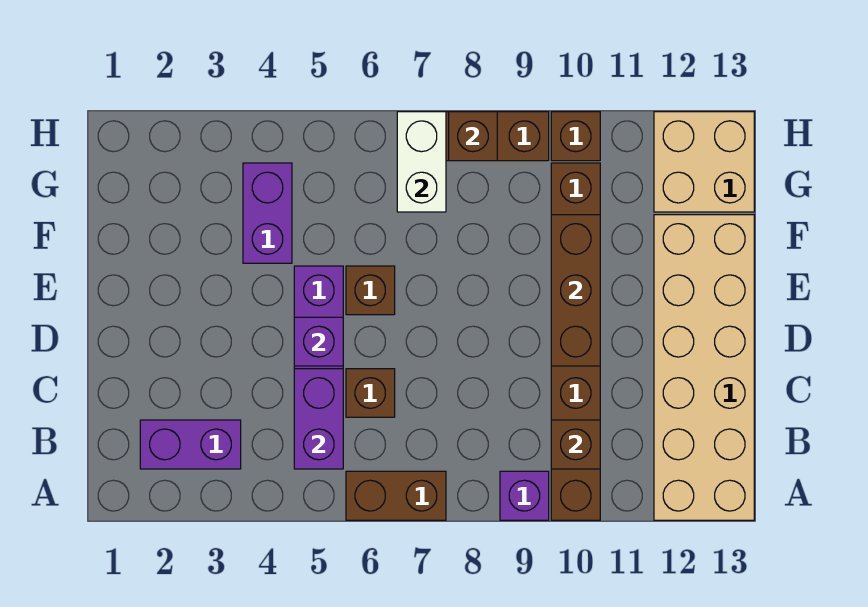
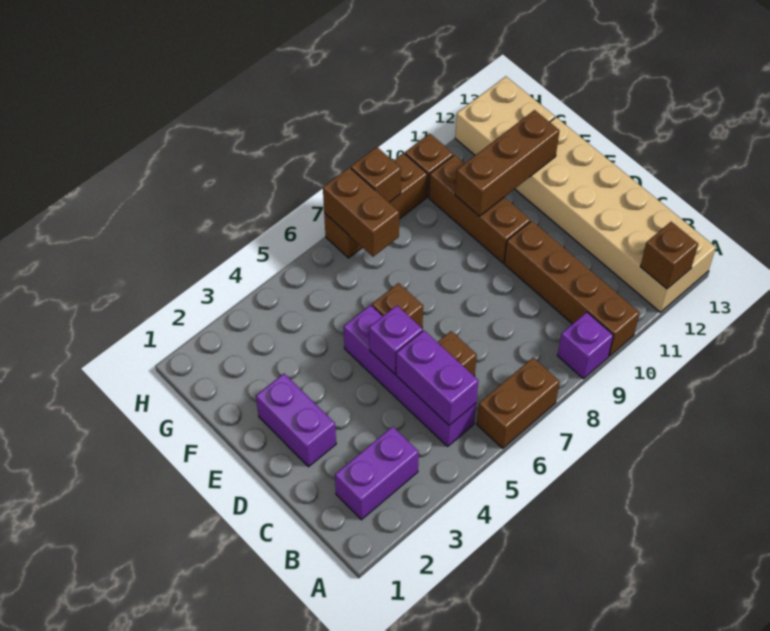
brown 1x1 brick [551,420,600,469] -> brown 1x1 brick moved to [640,222,698,289]
brown 1x3 brick [551,215,600,366] -> brown 1x3 brick turned to [455,110,559,216]
purple 1x2 brick [243,163,292,263] -> purple 1x2 brick moved to [256,374,336,467]
white 1x2 brick [397,112,446,212] -> brown 1x2 brick [323,168,399,257]

